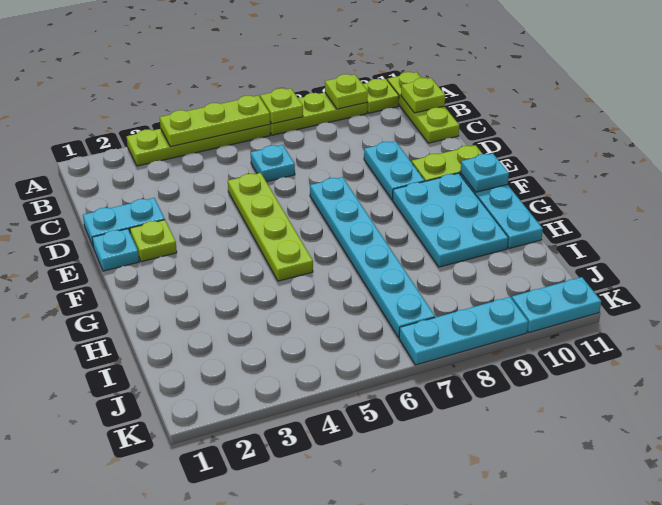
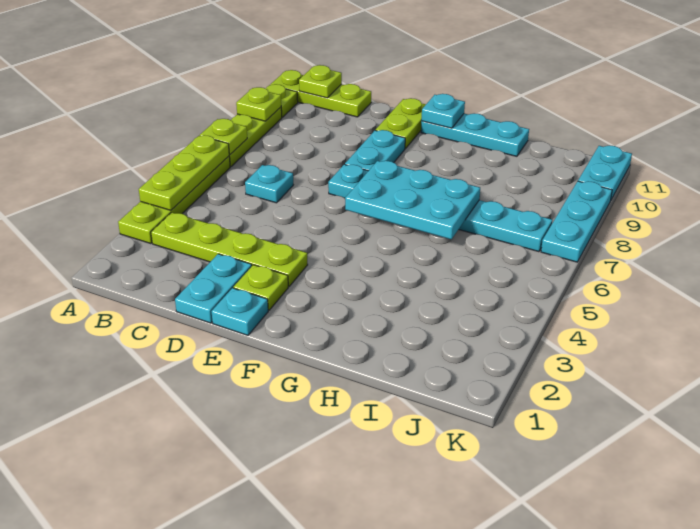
lime 1x4 plate [228,173,313,281] -> lime 1x4 plate moved to [151,212,308,286]
cyan 1x2 plate [364,141,425,200] -> cyan 1x2 plate turned to [345,130,405,171]
cyan 2x3 plate [393,173,508,267] -> cyan 2x3 plate moved to [345,161,480,239]

